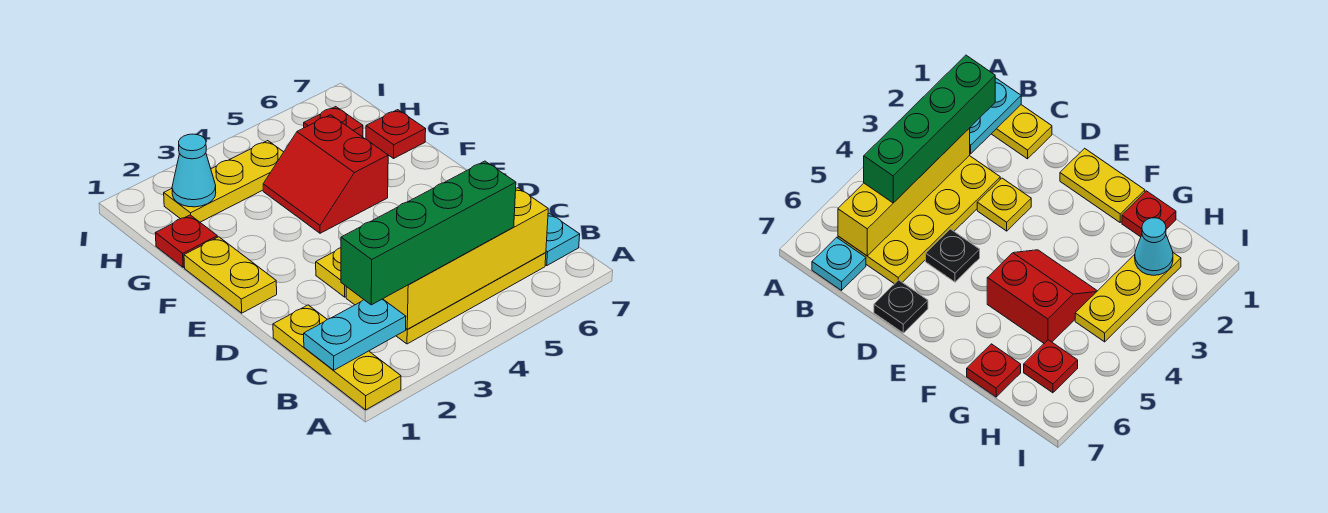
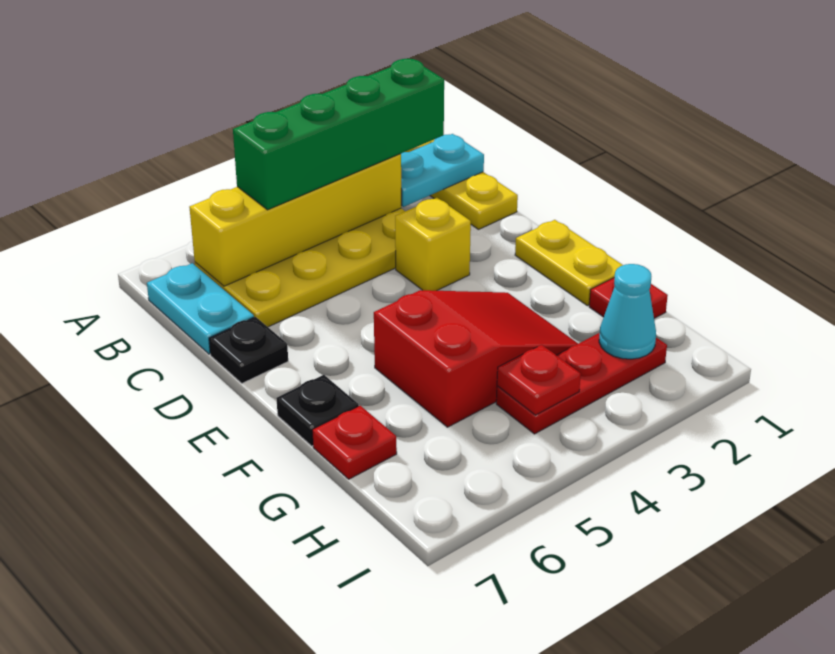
cyan 1x1 plate [545,213,580,265] -> cyan 1x2 plate [147,263,254,354]
yellow 1x1 plate [316,248,346,297] -> yellow 1x1 brick [395,198,471,291]
black 1x1 plate [926,229,980,282] -> black 1x1 plate moved to [276,375,359,446]
red 2x2 slope [263,115,388,233] -> red 2x3 slope [374,290,578,427]
yellow 1x3 plate [164,141,283,222] -> red 1x3 plate [496,333,667,434]
red 1x1 plate [304,107,363,137] -> red 1x1 plate moved to [497,345,581,415]

